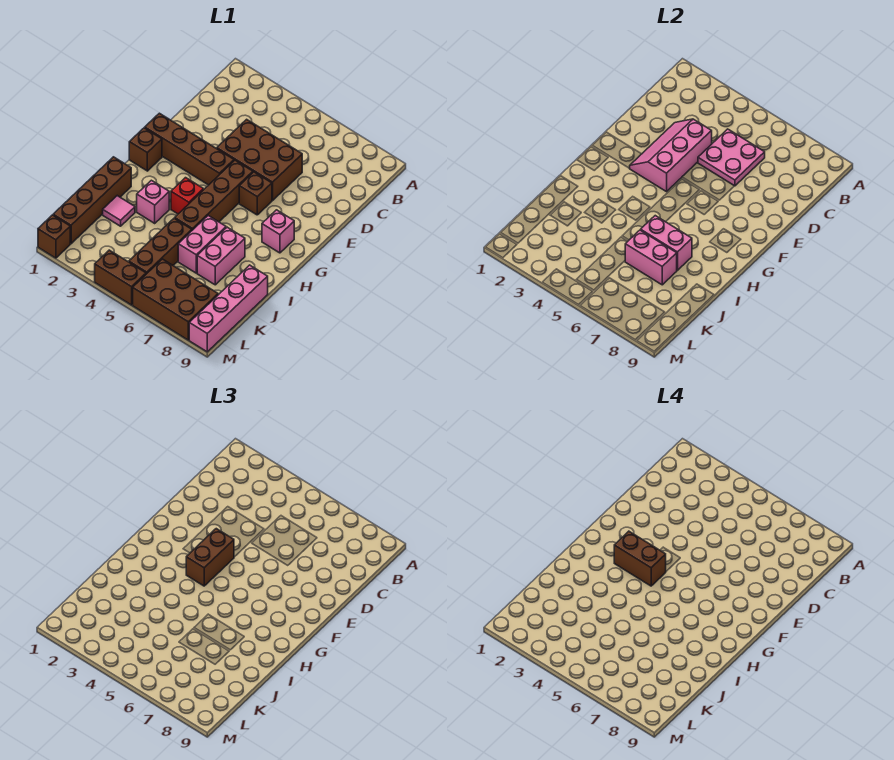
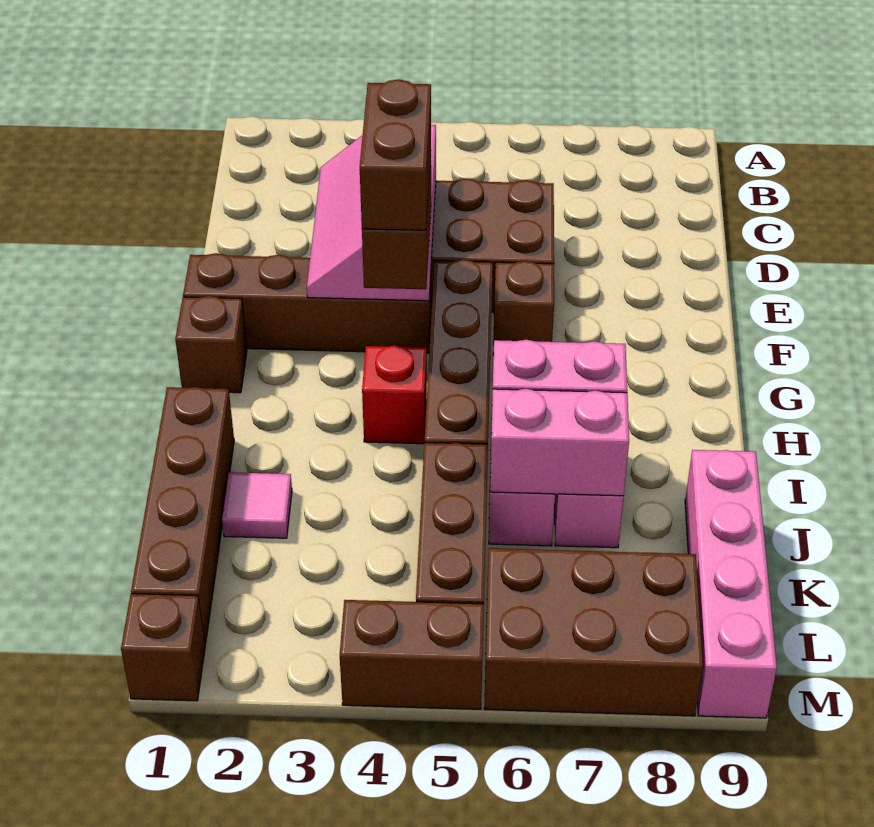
pink 2x2 plate [698,129,765,186] -> none
brown 1x2 brick [614,531,666,586] -> brown 1x2 brick turned to [360,80,431,230]
pink 1x1 brick [262,210,294,253] -> none
pink 1x1 brick [137,180,169,223] -> none

